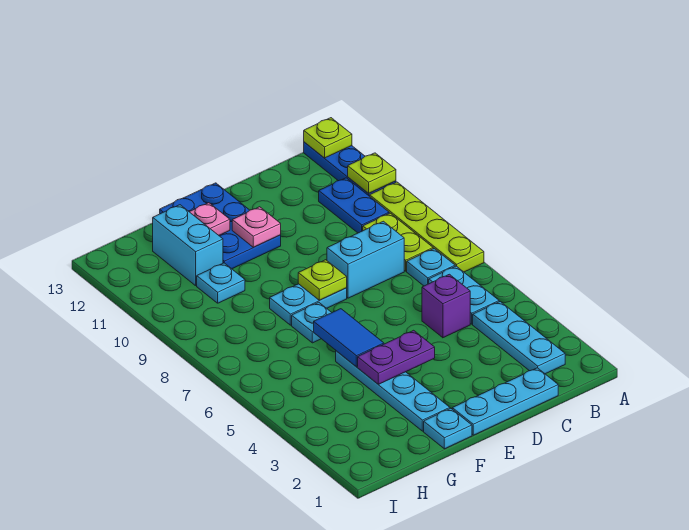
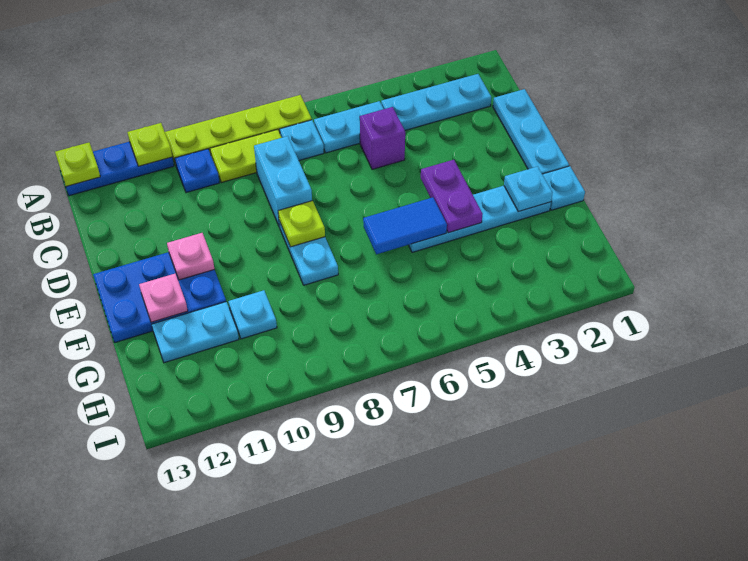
blue 1x2 plate [319,178,389,233] -> blue 1x1 plate [175,149,220,193]
cyan 1x1 plate [292,302,332,343] -> cyan 1x1 plate moved to [504,167,552,212]
cyan 1x2 brick [153,205,223,286] -> cyan 1x2 plate [152,302,239,363]

